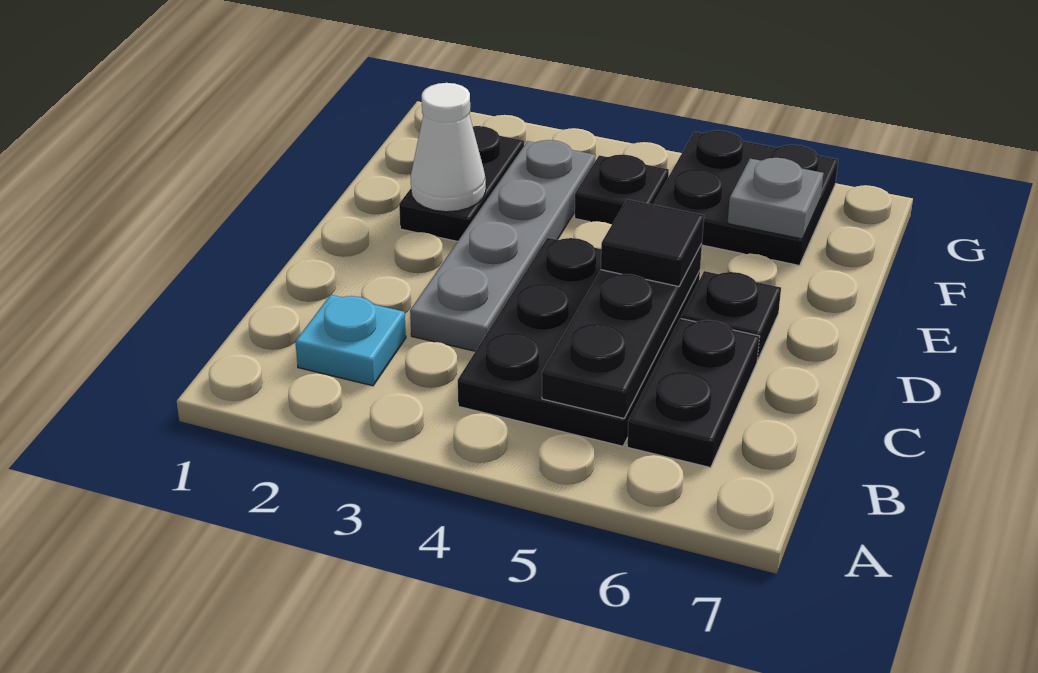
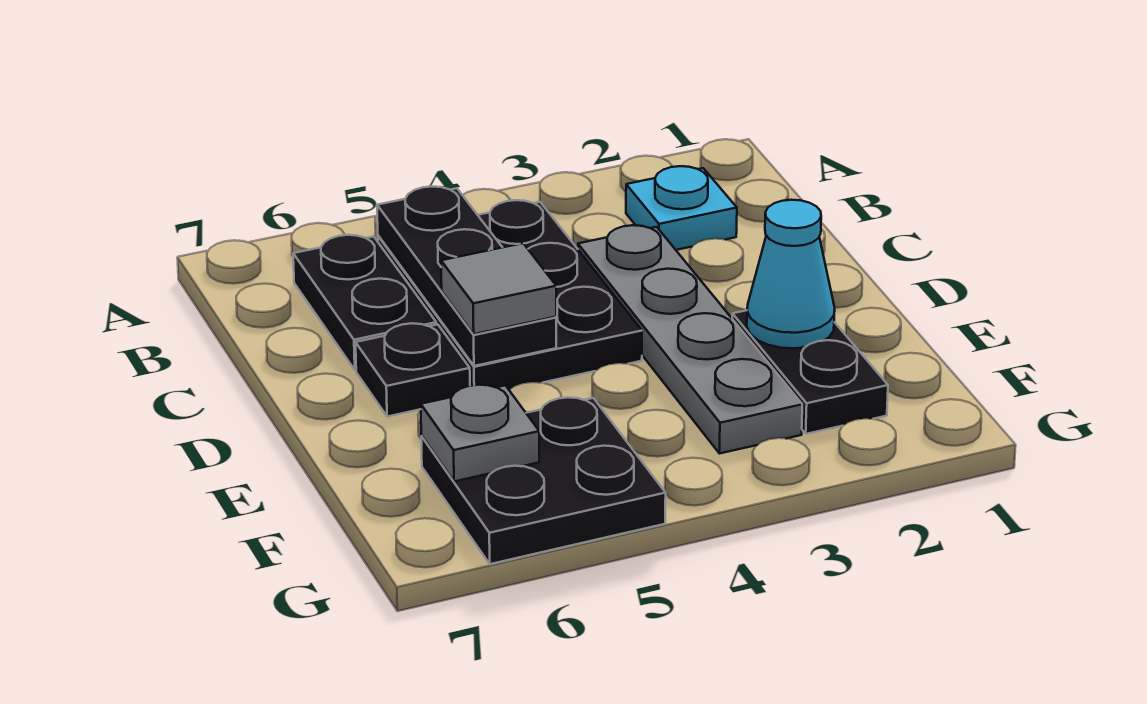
black 1x1 tile [601,199,704,287] -> grey 1x1 tile [441,243,556,334]
white 1x1 cone [411,83,486,212] -> cyan 1x1 cone [747,200,835,348]
black 1x1 plate [575,155,669,224] -> none

